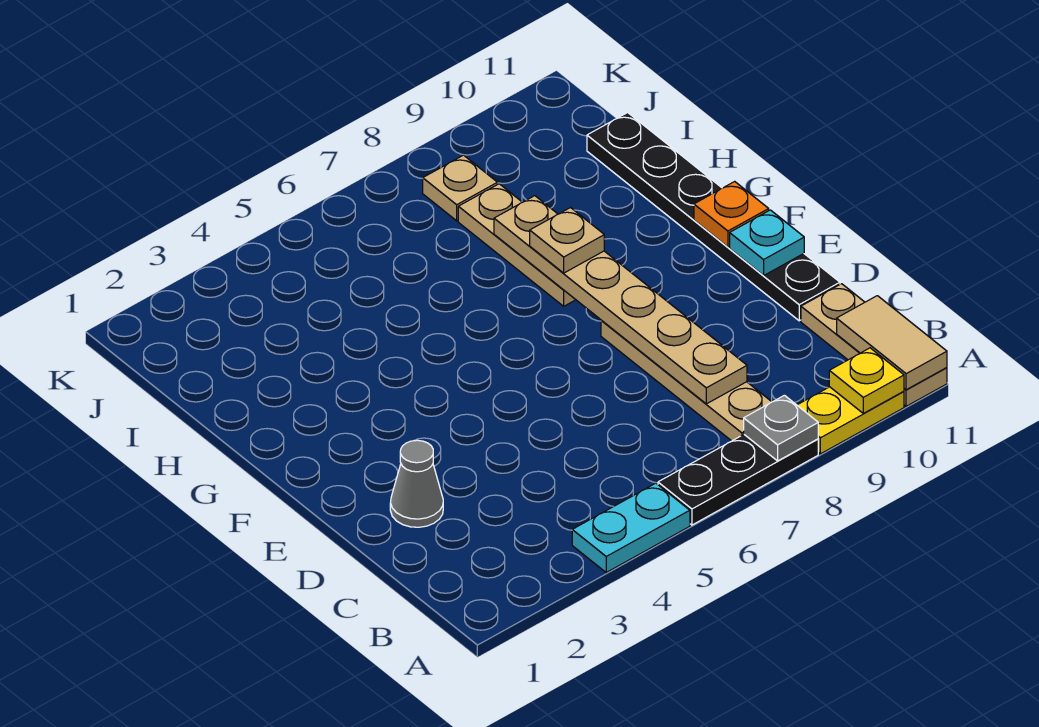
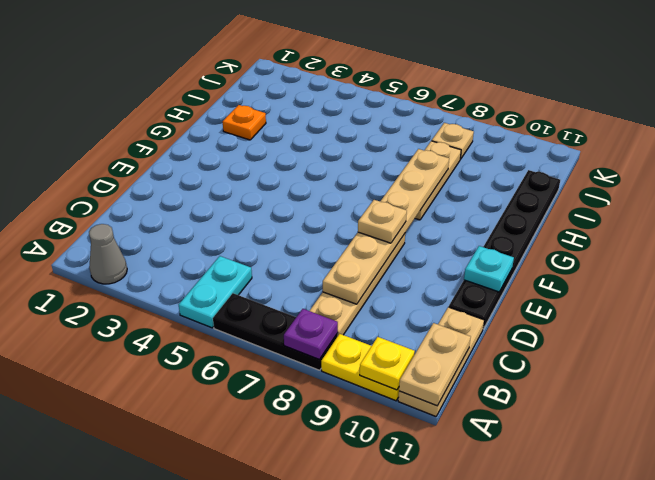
cyan 1x2 plate [572,483,690,572] -> cyan 1x2 plate turned to [179,256,252,328]
grey 1x1 plate [744,395,818,461] -> purple 1x1 plate [284,309,338,360]
tan 1x2 tile [837,296,947,390] -> tan 1x2 plate [399,323,471,406]
grey 1x1 cone [390,440,443,527] -> grey 1x1 cone moved to [89,224,127,284]
orange 1x1 plate [694,181,769,247] -> orange 1x1 plate moved to [223,105,266,140]
tan 1x1 plate [530,208,604,273] -> tan 1x1 plate moved to [358,200,407,243]

